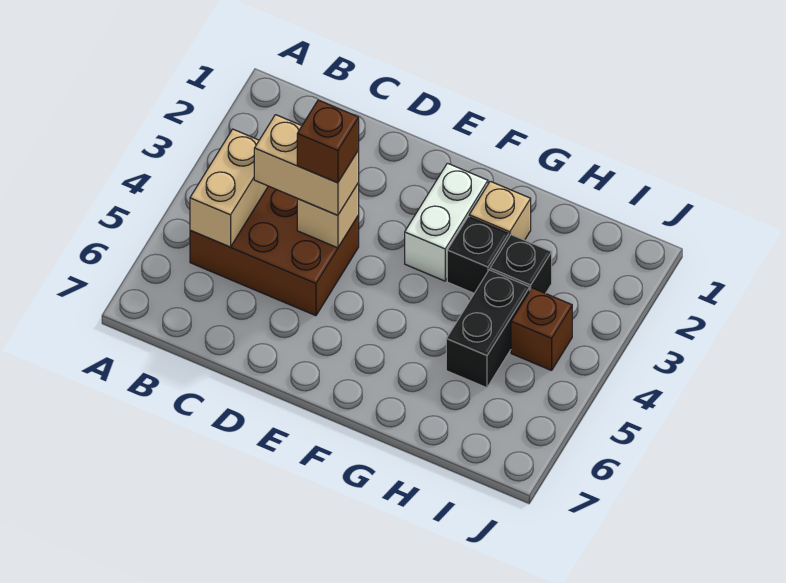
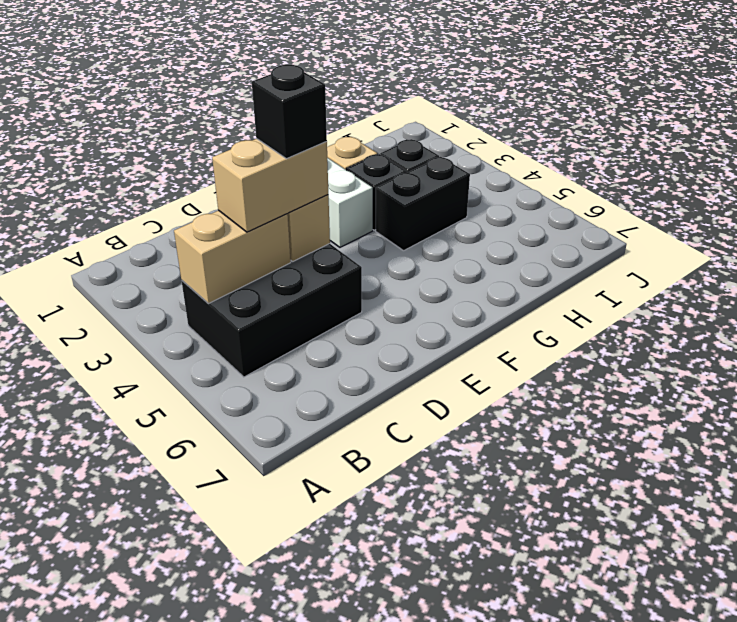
brown 2x3 brick [190,186,359,316] -> black 2x3 brick [182,244,362,377]
tan 1x2 brick [190,129,268,247] -> tan 1x2 brick turned to [174,210,291,304]
brown 1x1 brick [297,100,359,183] -> black 1x1 brick [252,65,327,159]
black 1x2 brick [446,270,530,388] -> black 1x2 brick turned to [376,157,470,251]
brown 1x1 brick [511,288,572,370] -> none

